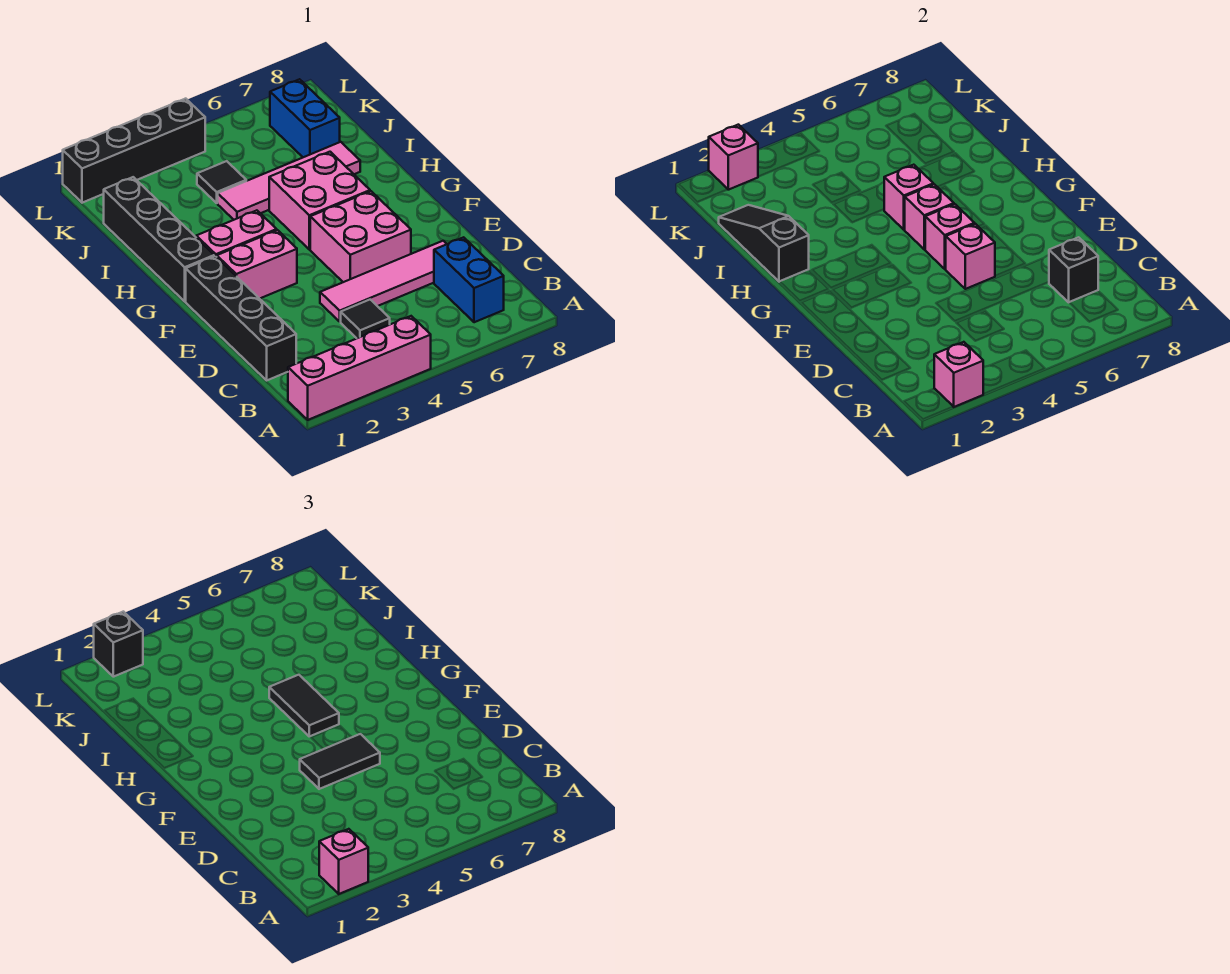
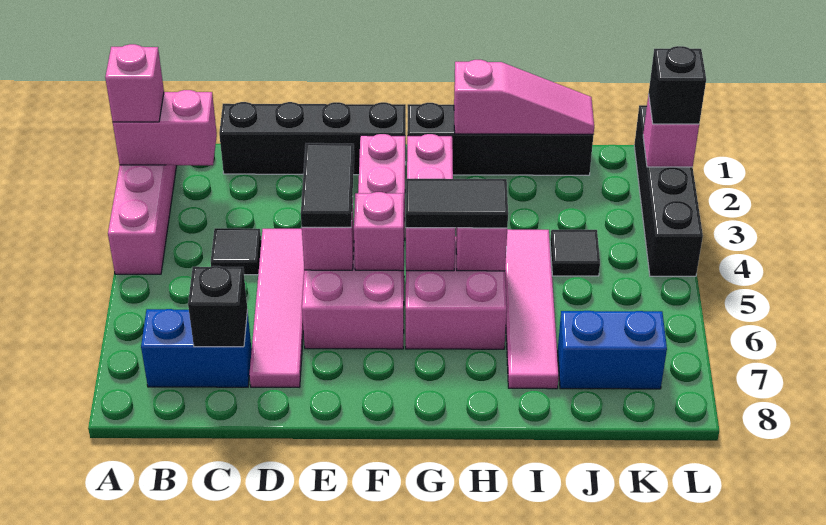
pink 1x1 brick [934,342,983,407] -> pink 1x2 brick [113,90,217,165]
black 1x3 slope [719,205,809,282] -> pink 1x3 slope [454,60,594,134]

